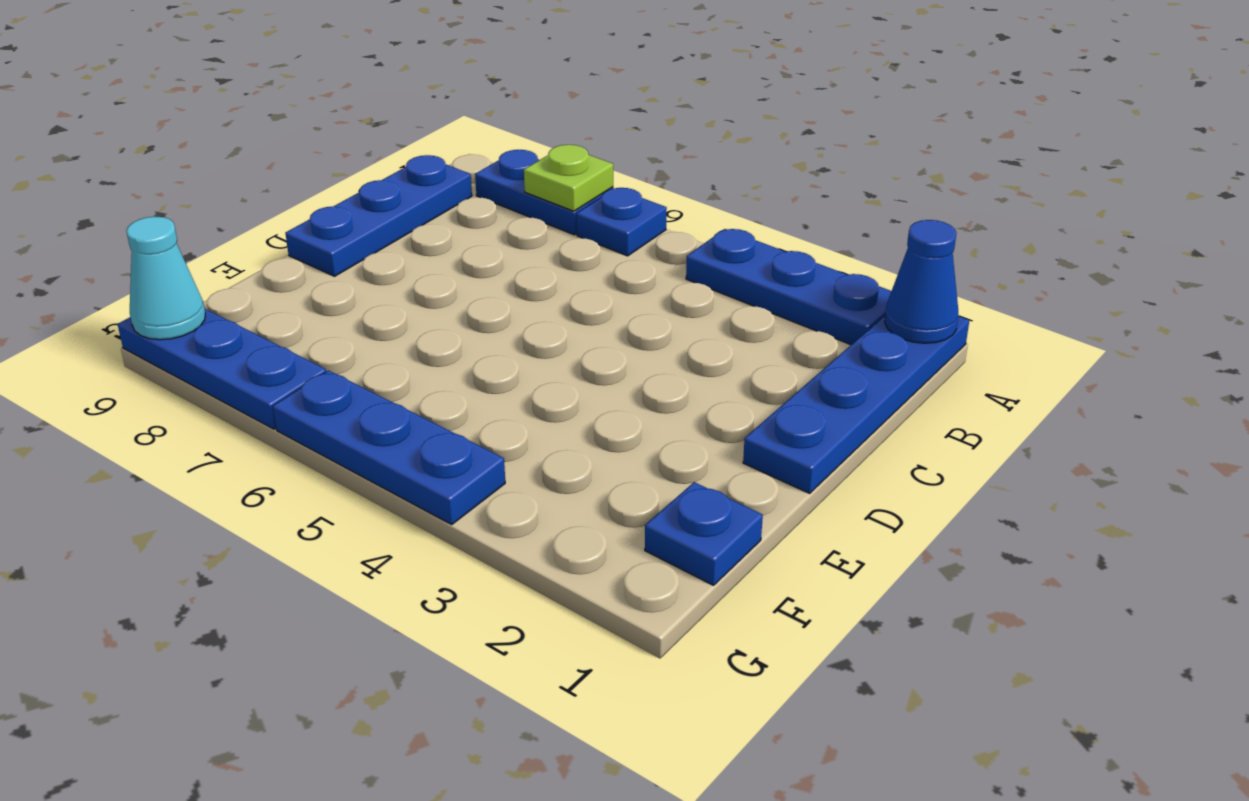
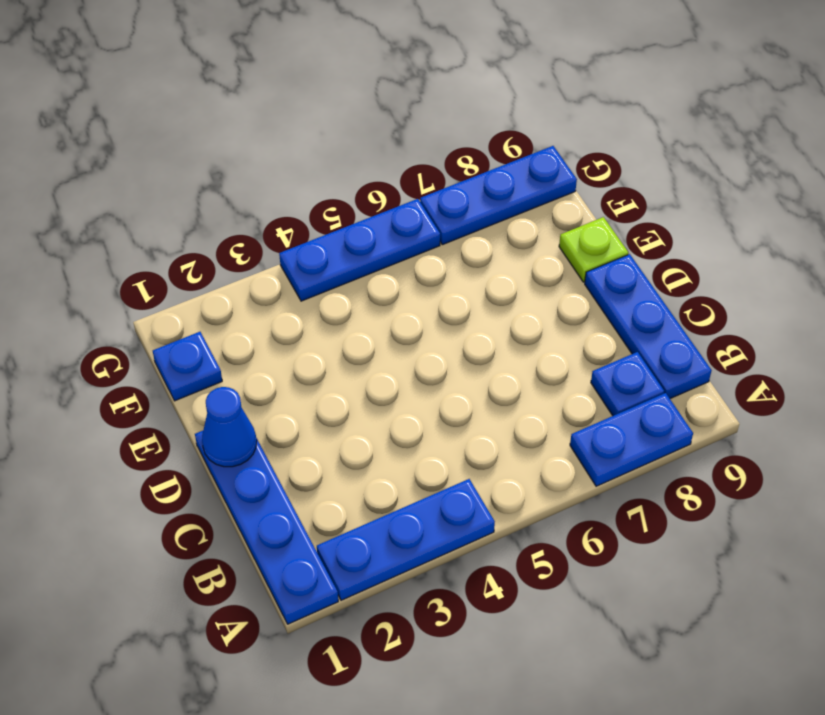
blue 1x1 cone [885,220,958,343] -> blue 1x1 cone moved to [202,387,257,467]
blue 1x1 plate [576,188,667,256] -> blue 1x1 plate moved to [591,352,664,416]
lime 1x1 plate [524,145,613,211] -> lime 1x1 plate moved to [559,217,628,282]
cyan 1x1 cone [126,217,205,340] -> none

